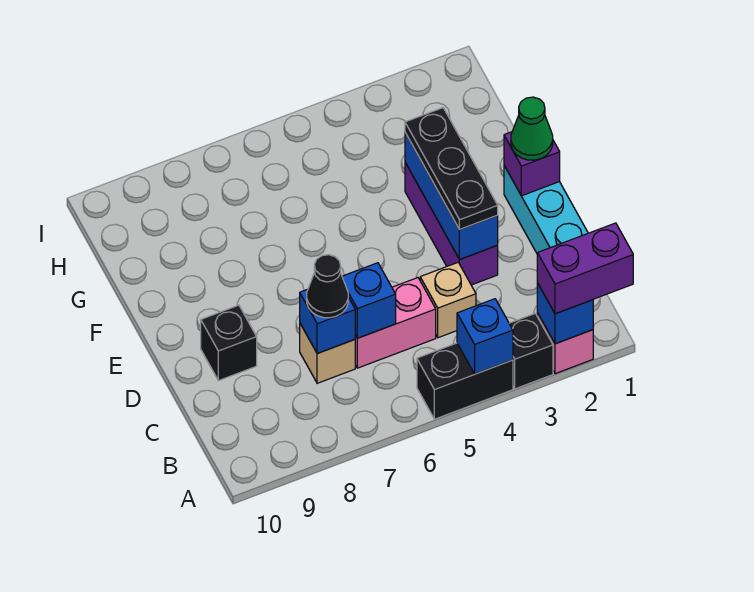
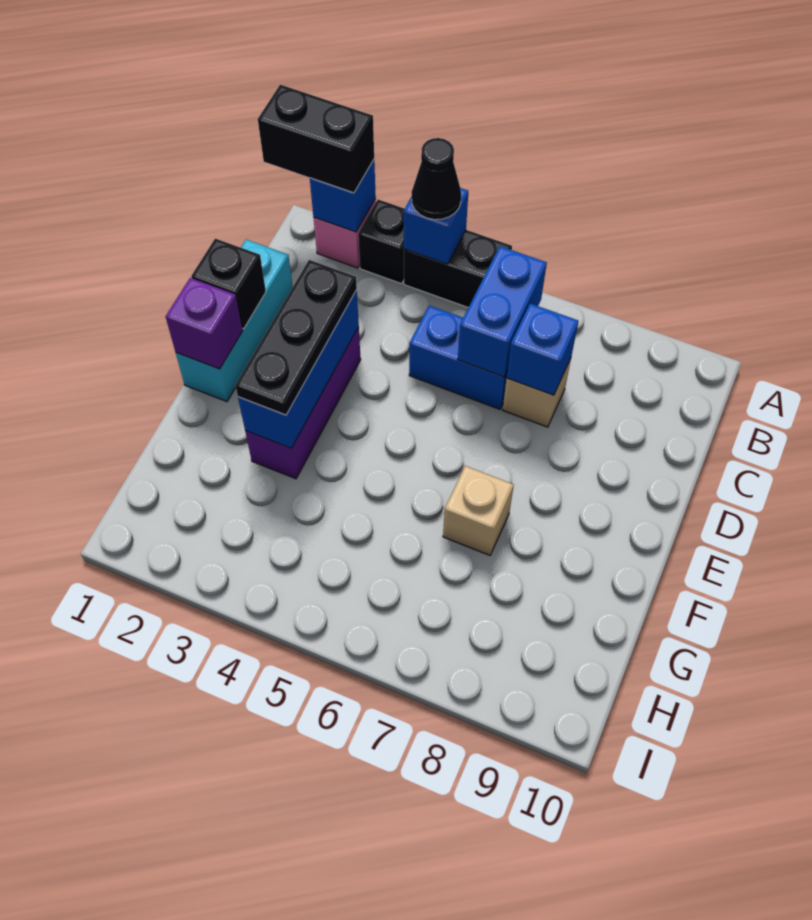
purple 1x2 brick [537,223,633,314] -> black 1x2 brick [258,85,374,193]
tan 1x1 brick [420,263,476,338] -> tan 1x1 brick moved to [443,466,514,555]
pink 1x2 brick [355,278,436,368] -> blue 1x2 brick [409,305,507,409]
blue 1x1 brick [342,263,396,338] -> blue 1x2 brick [458,246,547,377]
black 1x1 cone [307,255,348,318] -> black 1x1 cone moved to [412,138,461,220]
black 1x1 brick [201,305,257,381] -> black 1x1 brick moved to [191,239,266,329]
green 1x1 cone [511,97,553,160] -> none

